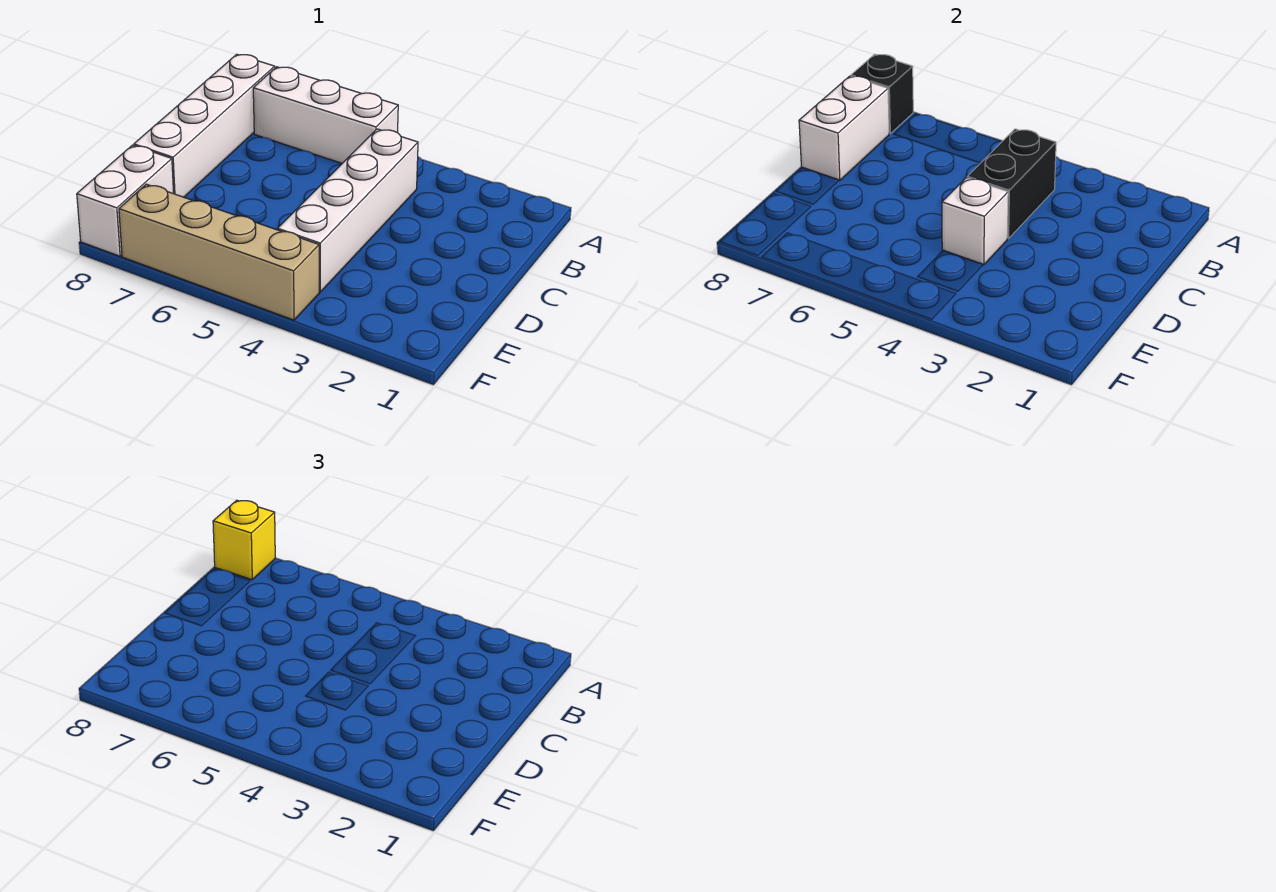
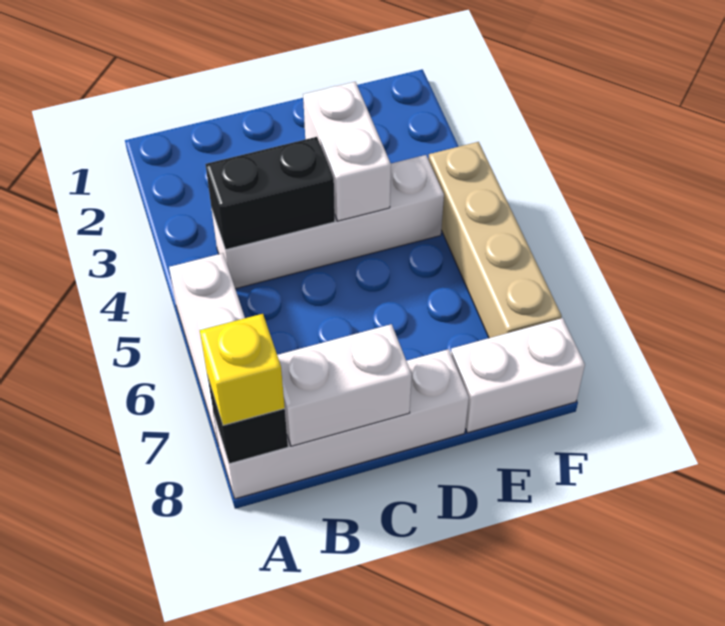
white 1x1 brick [942,178,1008,265] -> white 1x2 brick [303,82,391,221]

